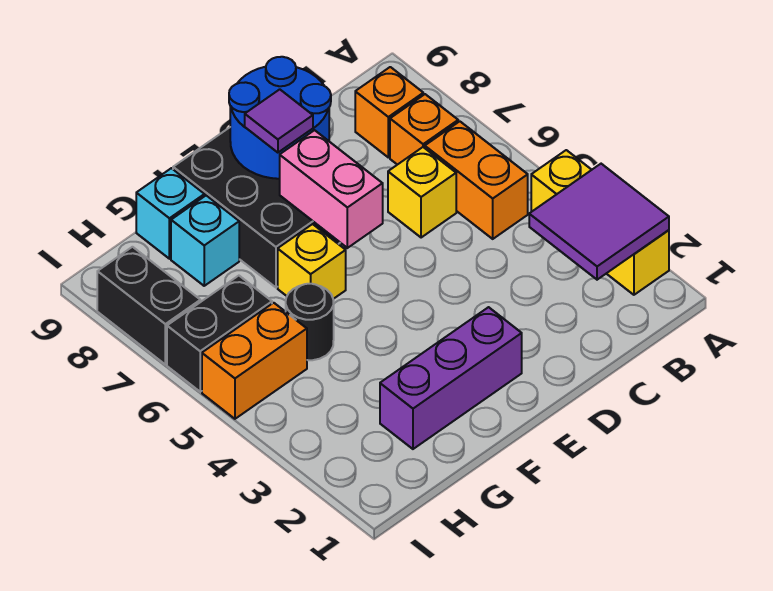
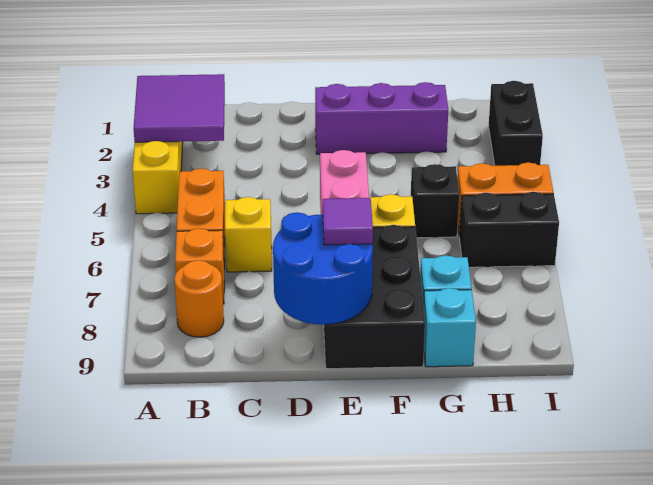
orange 1x1 brick [355,67,423,157] -> orange 1x1 round brick [174,260,224,337]
black 1x1 round brick [286,284,334,360] -> black 1x1 brick [411,164,459,238]
black 1x2 brick [97,247,200,364] -> black 1x2 brick moved to [489,81,543,166]

